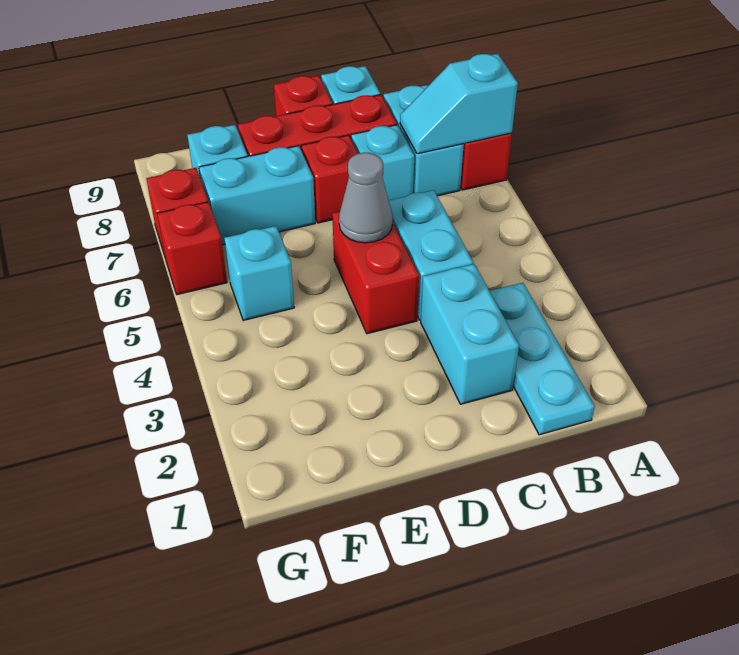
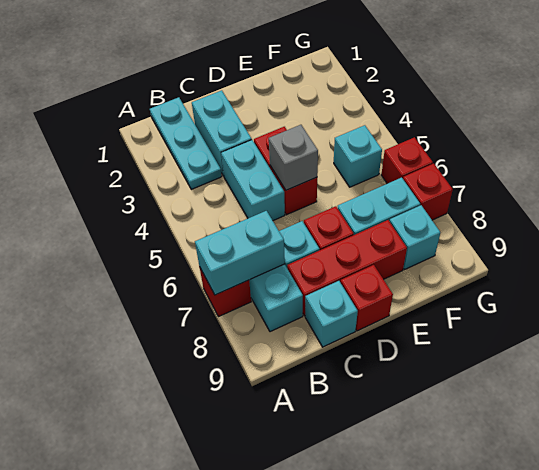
cyan 1x2 slope [400,54,518,154] -> cyan 1x2 brick [195,211,285,295]
grey 1x1 cone [339,153,393,243] -> grey 1x1 brick [269,125,318,190]

